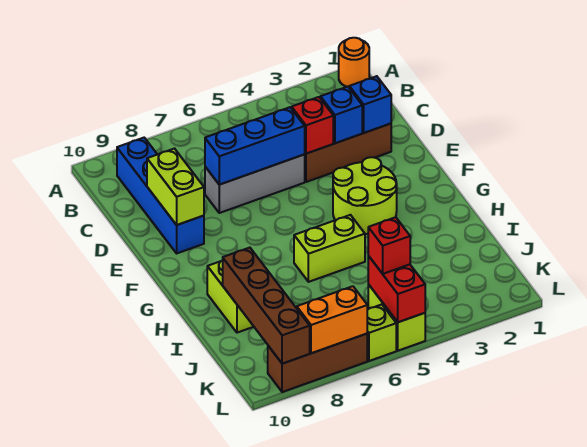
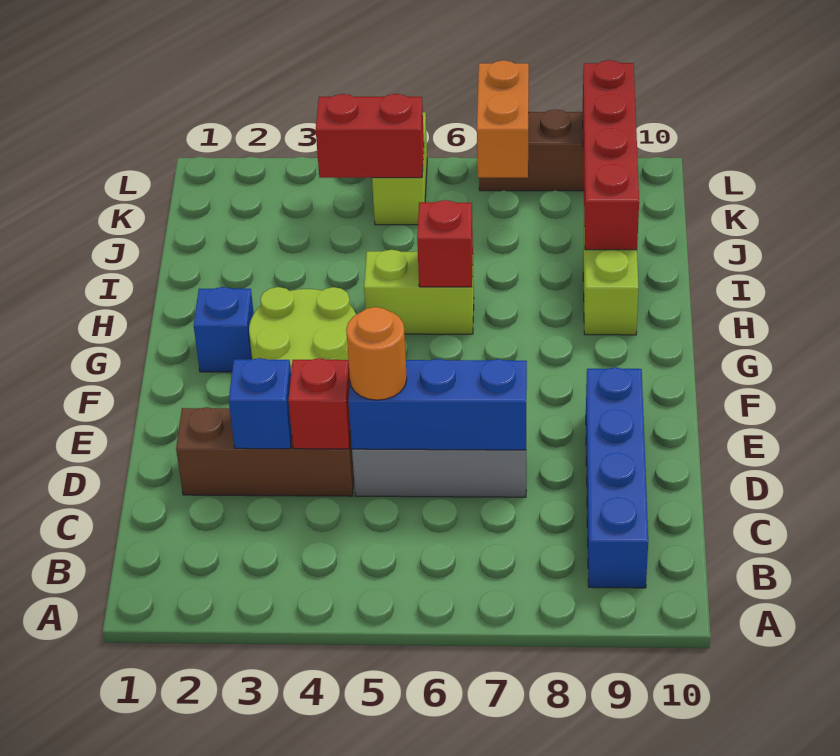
orange 1x1 round brick [339,38,369,87] -> orange 1x1 round brick moved to [346,307,407,400]
blue 1x1 brick [349,76,391,133] -> blue 1x1 brick moved to [194,287,254,372]
lime 1x2 brick [147,149,204,225] -> none
brown 1x4 brick [223,248,310,364] -> red 1x4 brick [583,60,639,250]
red 1x2 brick [368,256,425,322] -> red 1x2 brick turned to [316,94,424,178]
red 1x1 brick [368,217,410,274] -> red 1x1 brick moved to [417,200,473,287]
lime 1x1 brick [367,304,396,361] -> none
orange 1x2 brick [297,286,368,353] -> orange 1x2 brick turned to [477,60,529,178]

